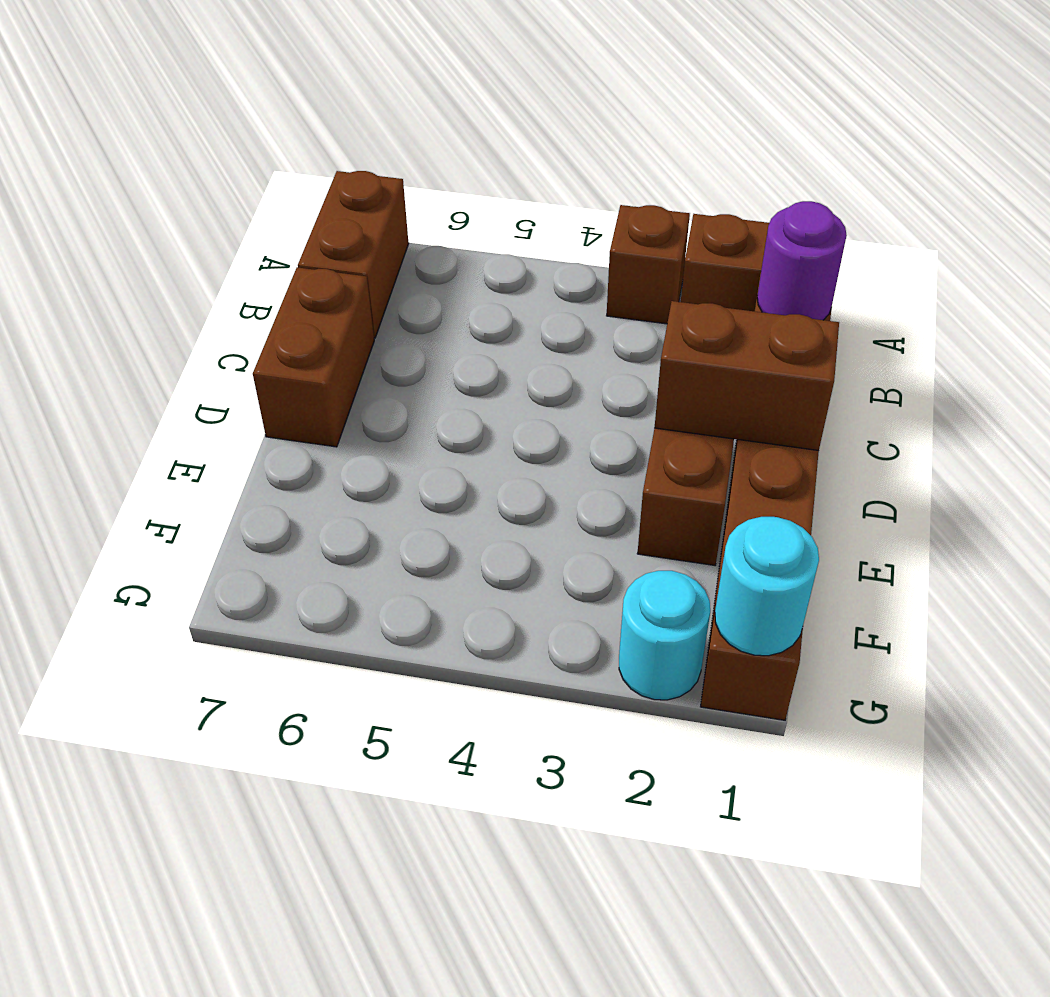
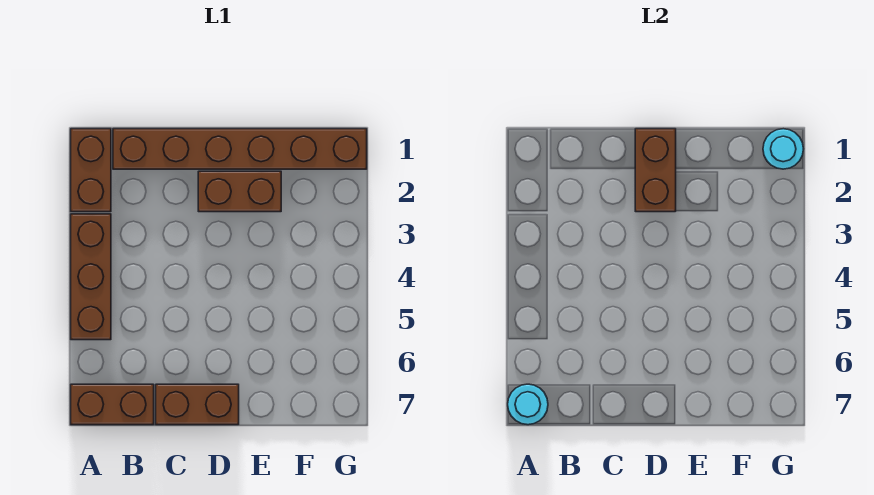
brown 1x1 brick [607,205,690,324] -> brown 1x3 brick [71,214,111,340]
purple 1x1 round brick [757,201,847,320] -> none
cyan 1x1 round brick [619,571,710,700] -> cyan 1x1 round brick moved to [508,384,548,425]

